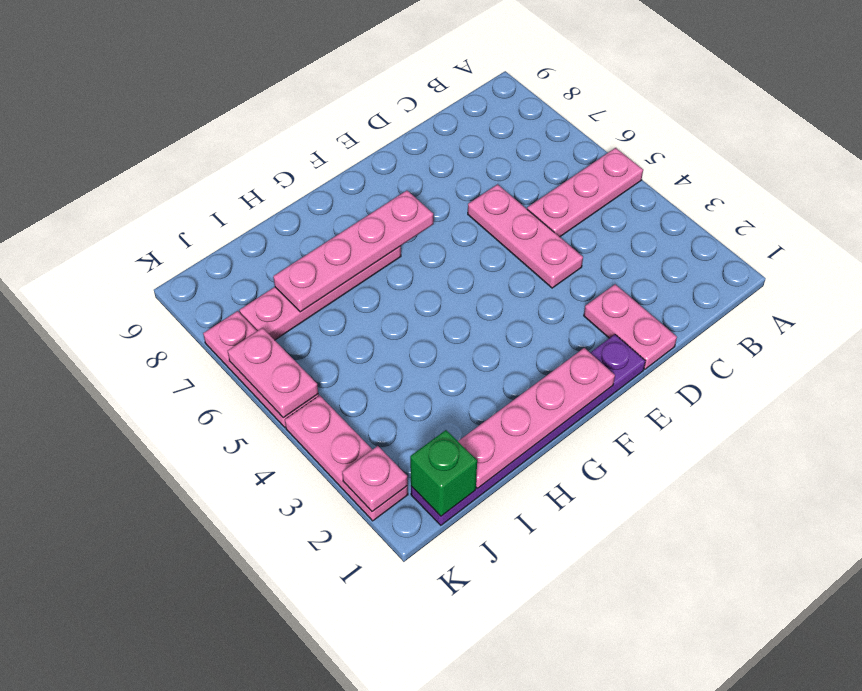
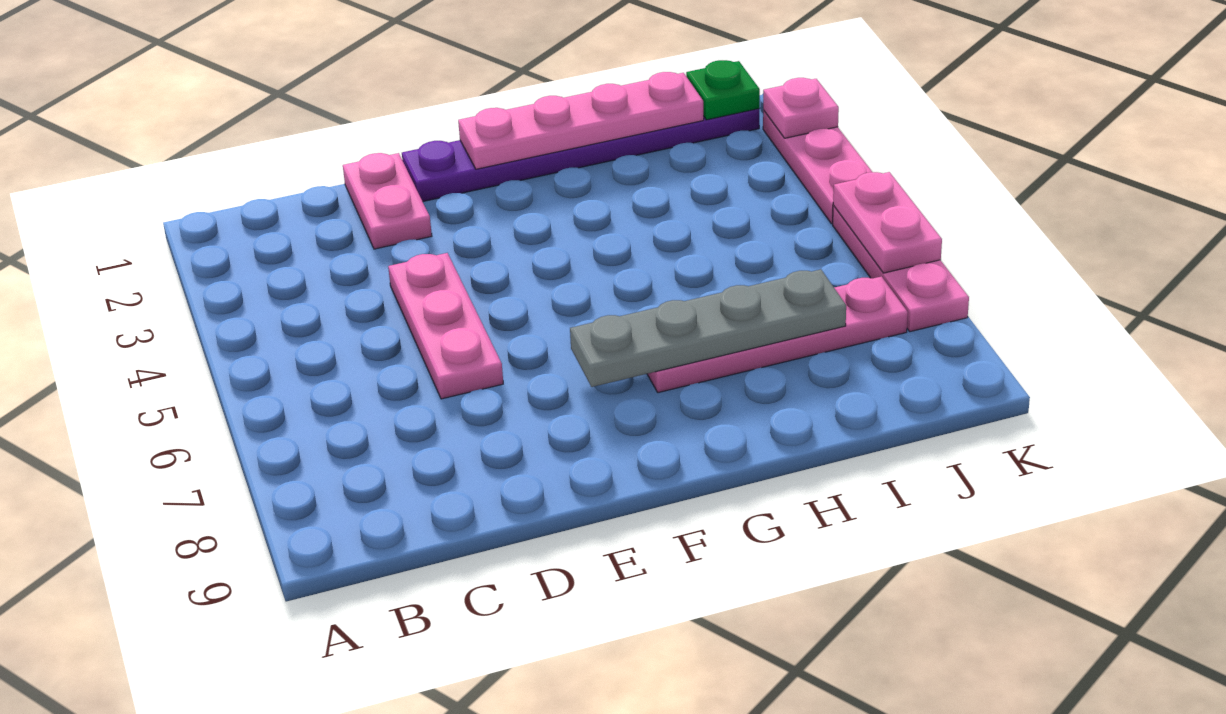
pink 1x3 plate [527,148,643,237] -> none
pink 1x4 plate [273,191,433,312] -> grey 1x4 plate [570,269,846,387]
green 1x1 brick [410,430,477,516] -> green 1x1 plate [686,60,760,120]

